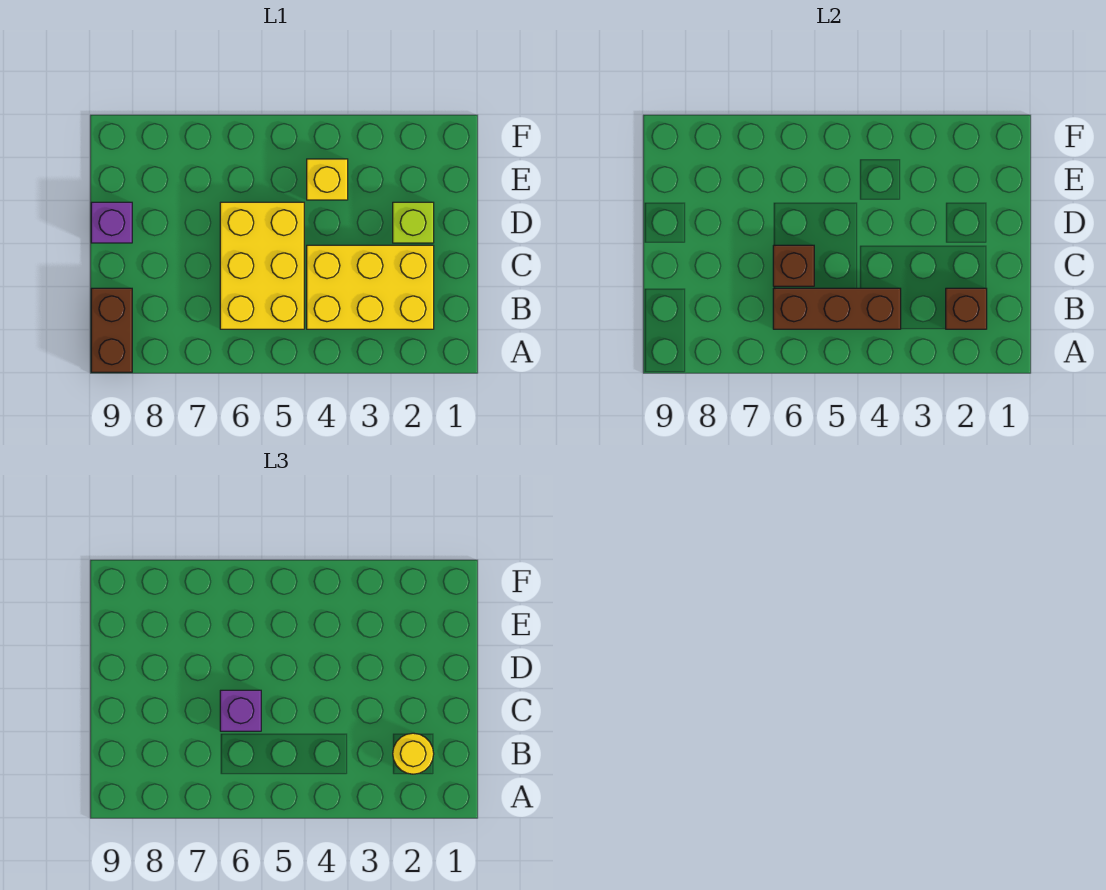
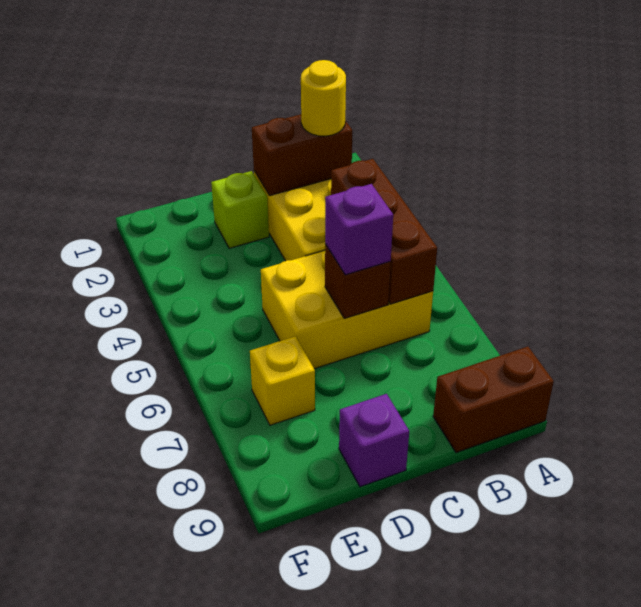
brown 1x1 brick [946,288,987,329] -> brown 1x2 brick [252,114,352,196]
yellow 1x1 brick [307,159,348,200] -> yellow 1x1 brick moved to [250,336,315,425]

